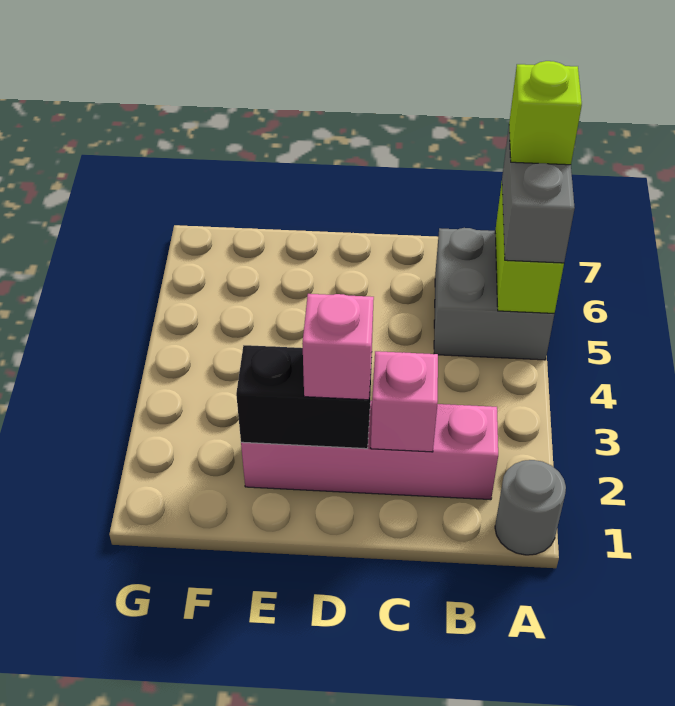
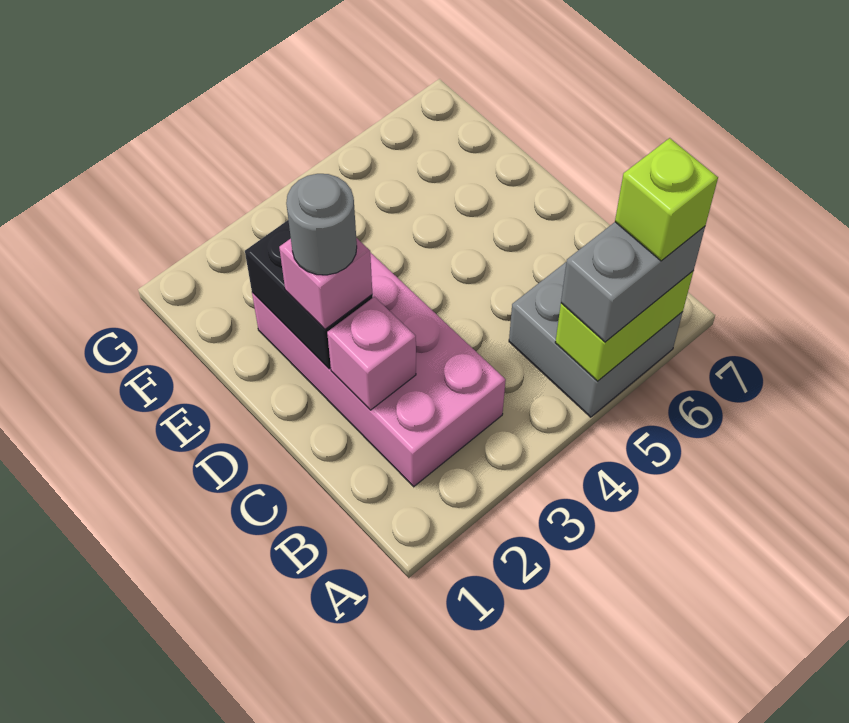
grey 1x1 round brick [495,460,566,555] -> grey 1x1 round brick moved to [286,174,357,275]
pink 1x4 brick [241,401,498,500] -> pink 2x4 brick [252,252,506,487]

